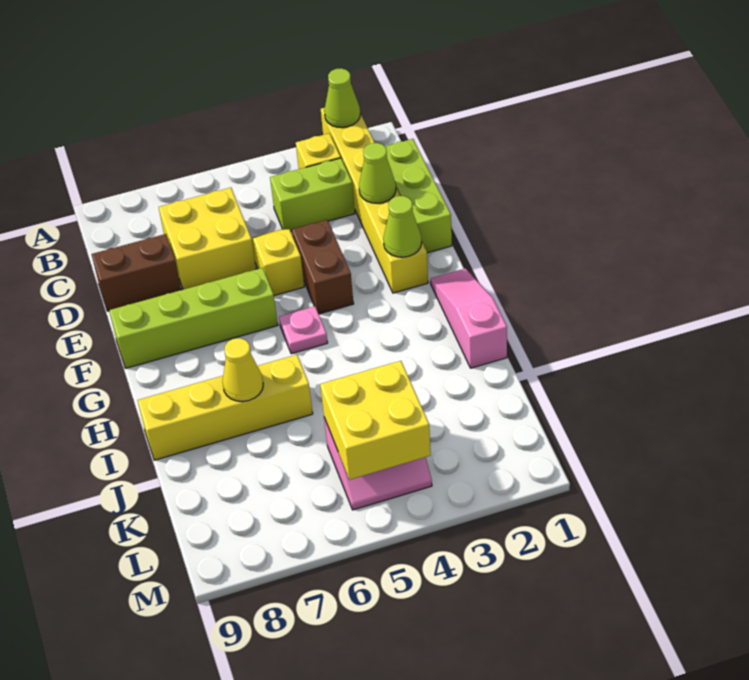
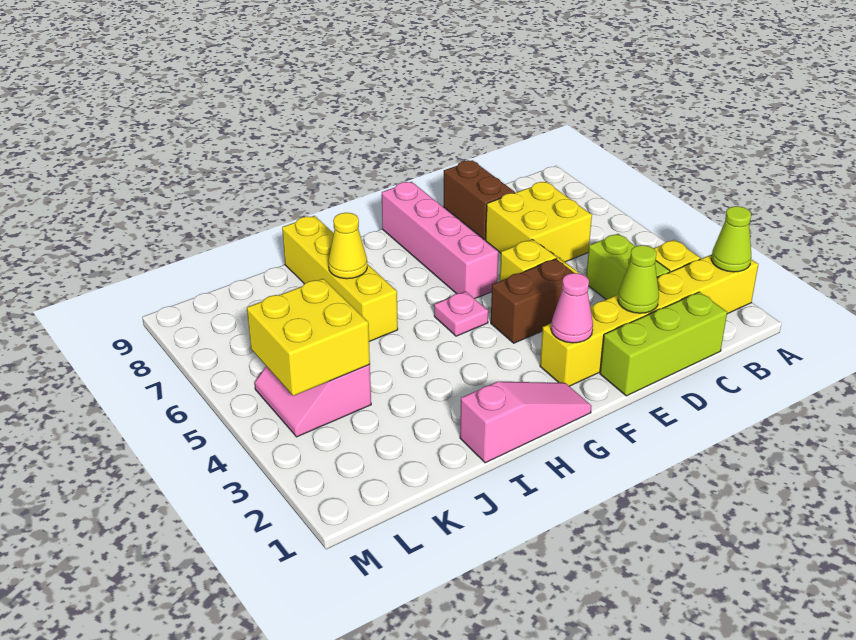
lime 1x1 cone [383,196,422,257] -> pink 1x1 cone [551,273,593,343]
lime 1x4 brick [109,268,278,368] -> pink 1x4 brick [382,182,498,299]

